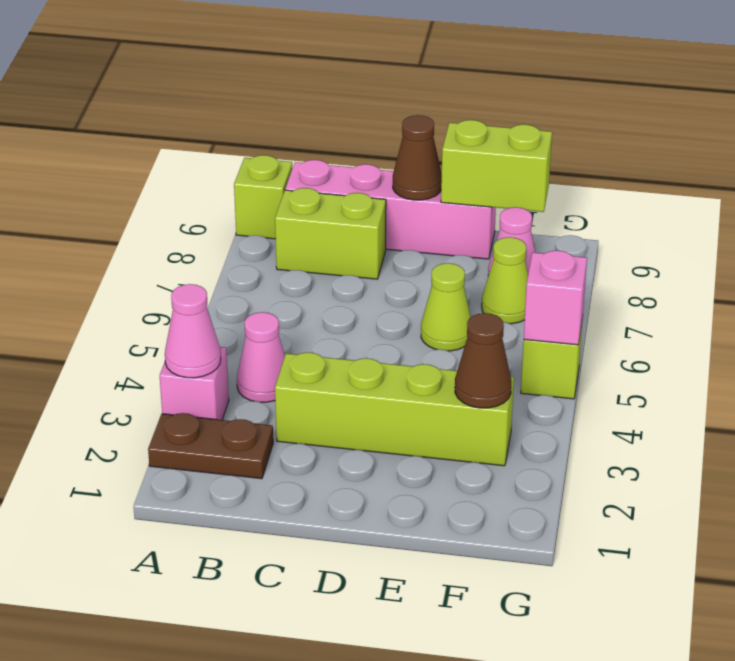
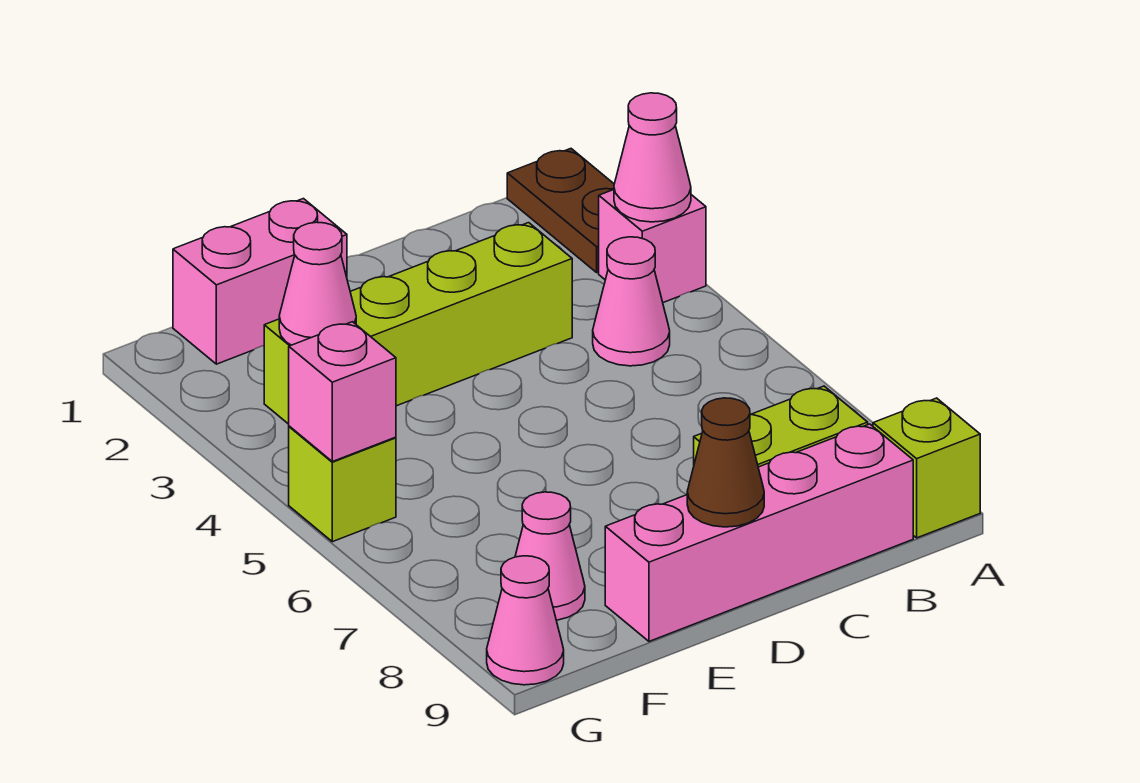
brown 1x2 plate [148,413,273,479] -> brown 1x2 plate turned to [507,149,614,272]
none -> pink 1x2 brick [173,199,347,364]
lime 1x1 cone [421,263,471,351] -> none
lime 1x2 brick [441,120,552,212] -> none
brown 1x1 cone [455,313,511,408] -> pink 1x1 cone [279,222,356,345]
lime 1x1 cone [482,237,528,324] -> none
none -> pink 1x1 cone [487,556,564,685]

